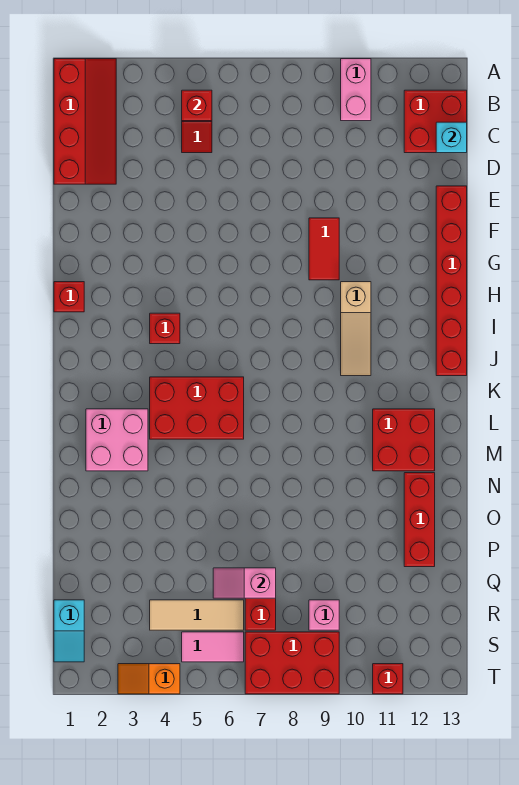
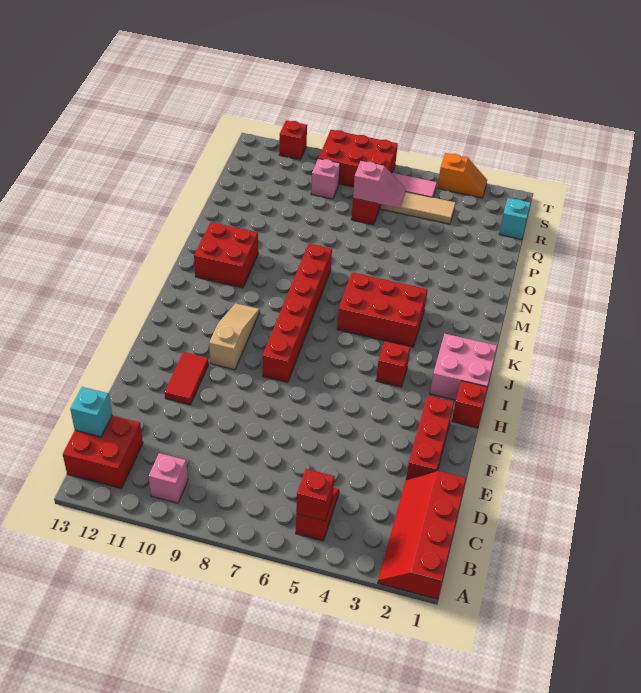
pink 1x2 brick [341,59,371,121] -> pink 1x1 brick [148,453,188,503]
red 1x6 brick [436,186,467,376] -> red 1x6 brick moved to [263,244,332,382]
red 1x2 tile [309,218,339,280] -> red 1x2 tile moved to [165,352,209,405]
pink 2x2 brick [86,409,148,471] -> pink 2x2 brick moved to [430,334,497,400]
red 1x3 brick [404,473,435,567] -> red 1x3 brick moved to [406,396,454,480]

